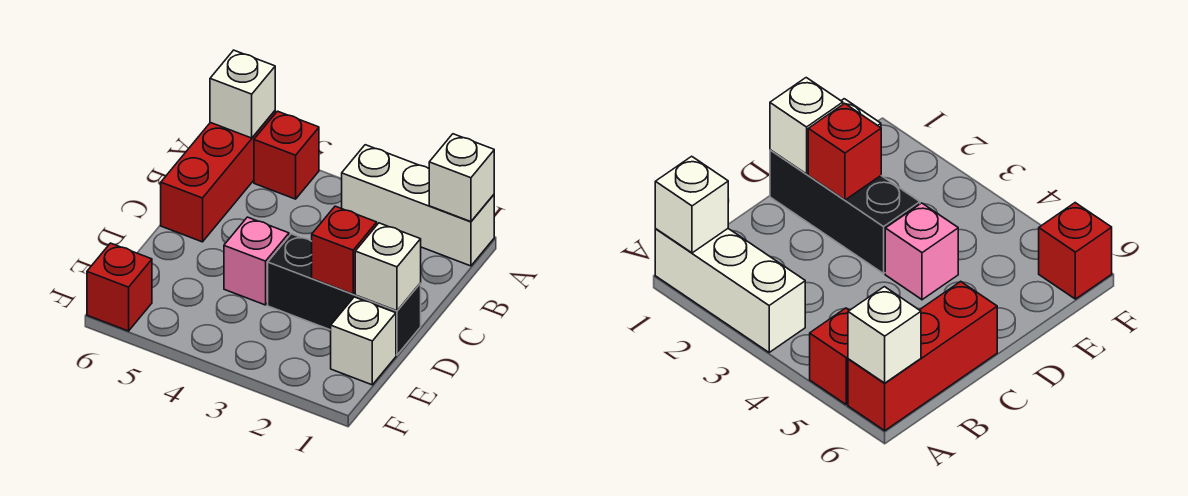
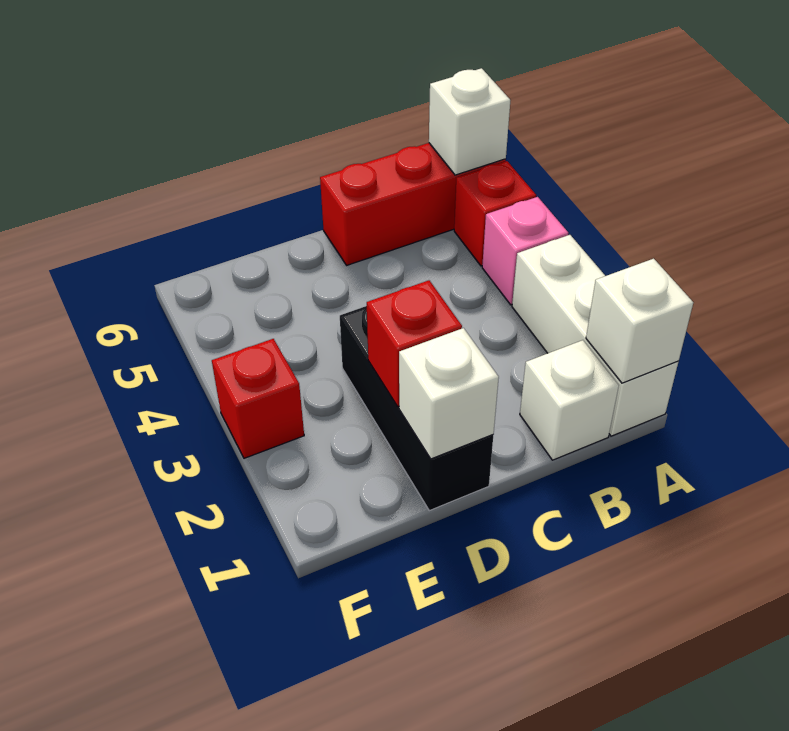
pink 1x1 brick [224,217,289,305] -> pink 1x1 brick moved to [482,197,568,305]
white 1x1 brick [331,297,396,385] -> white 1x1 brick moved to [520,340,619,460]
red 1x1 brick [87,243,152,331] -> red 1x1 brick moved to [212,339,304,458]

